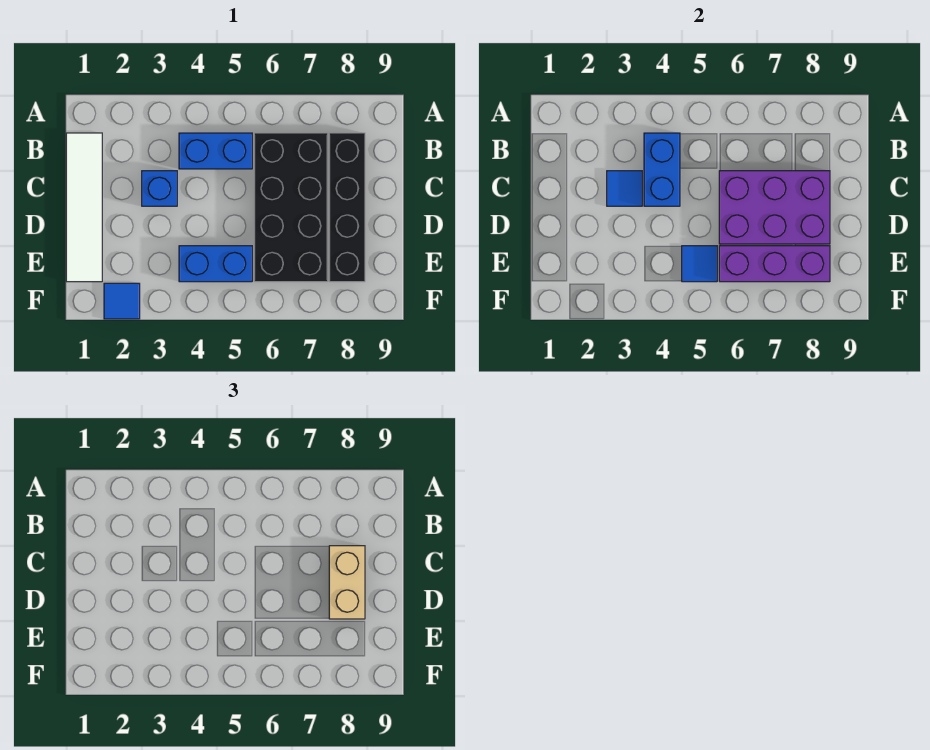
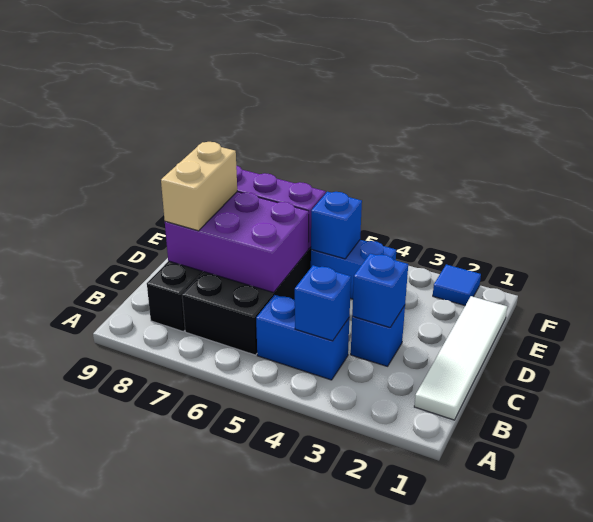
blue 1x2 brick [644,133,680,206] -> blue 1x1 brick [295,265,351,341]
blue 1x1 tile [607,171,642,206] -> blue 1x1 brick [352,254,408,327]
blue 1x1 tile [682,246,717,282] -> blue 1x1 brick [311,192,362,259]

